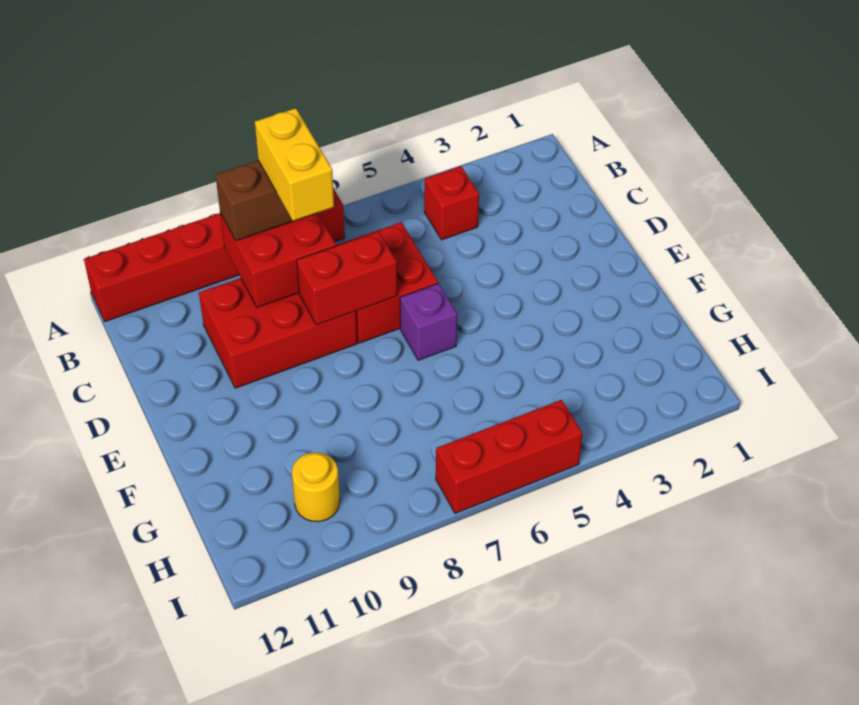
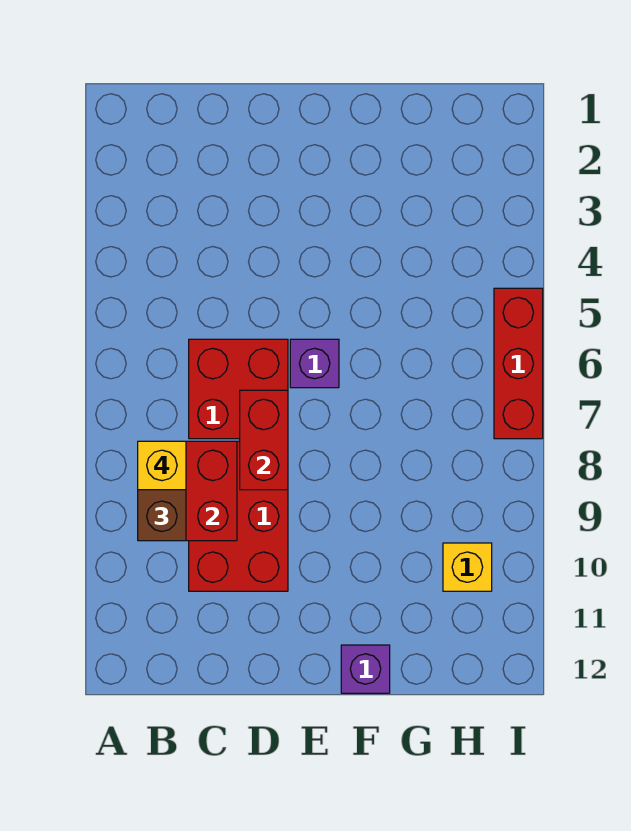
red 1x6 brick [84,188,345,321] -> none
red 1x1 brick [424,166,479,240] -> none
yellow 1x2 brick [255,108,334,221] -> yellow 1x1 brick [138,441,186,490]
none -> purple 1x1 brick [341,645,390,693]
yellow 1x1 round brick [292,452,340,522] -> yellow 1x1 brick [443,543,492,591]

